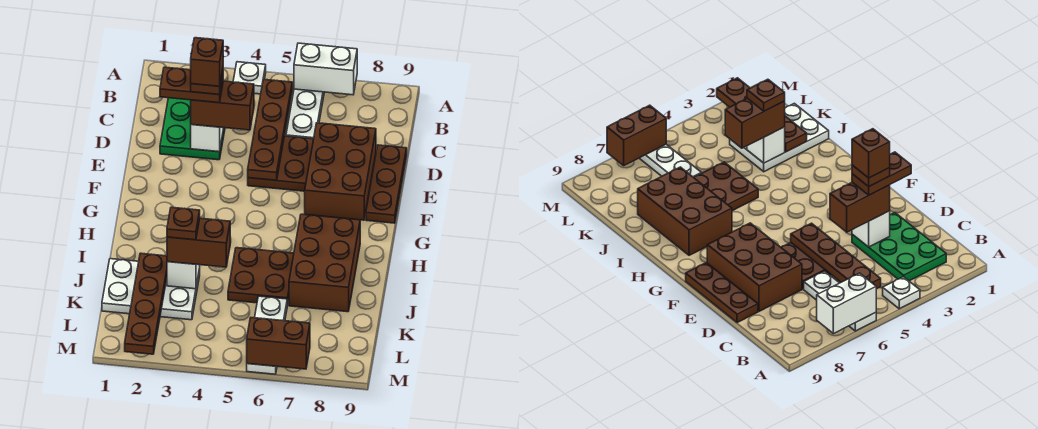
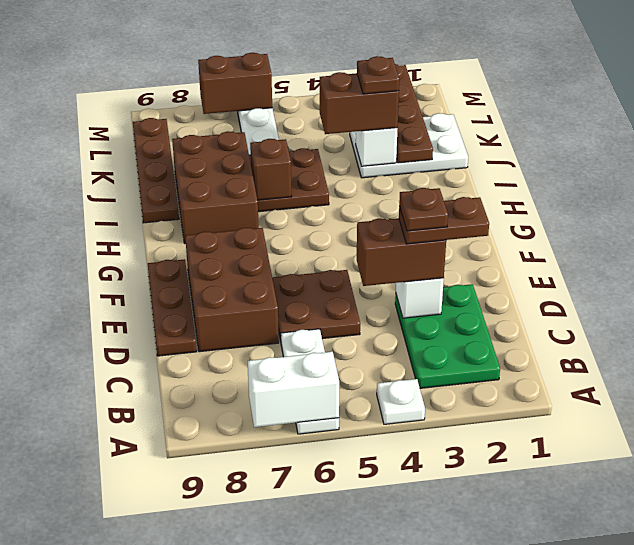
brown 1x4 plate [248,79,292,180] -> brown 1x4 plate moved to [133,118,179,223]
brown 1x1 brick [191,38,223,86] -> brown 1x1 brick moved to [250,139,292,200]

